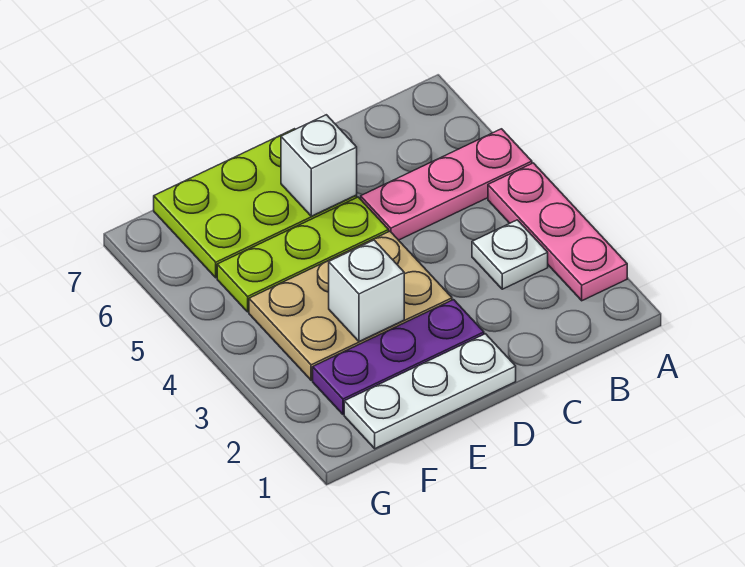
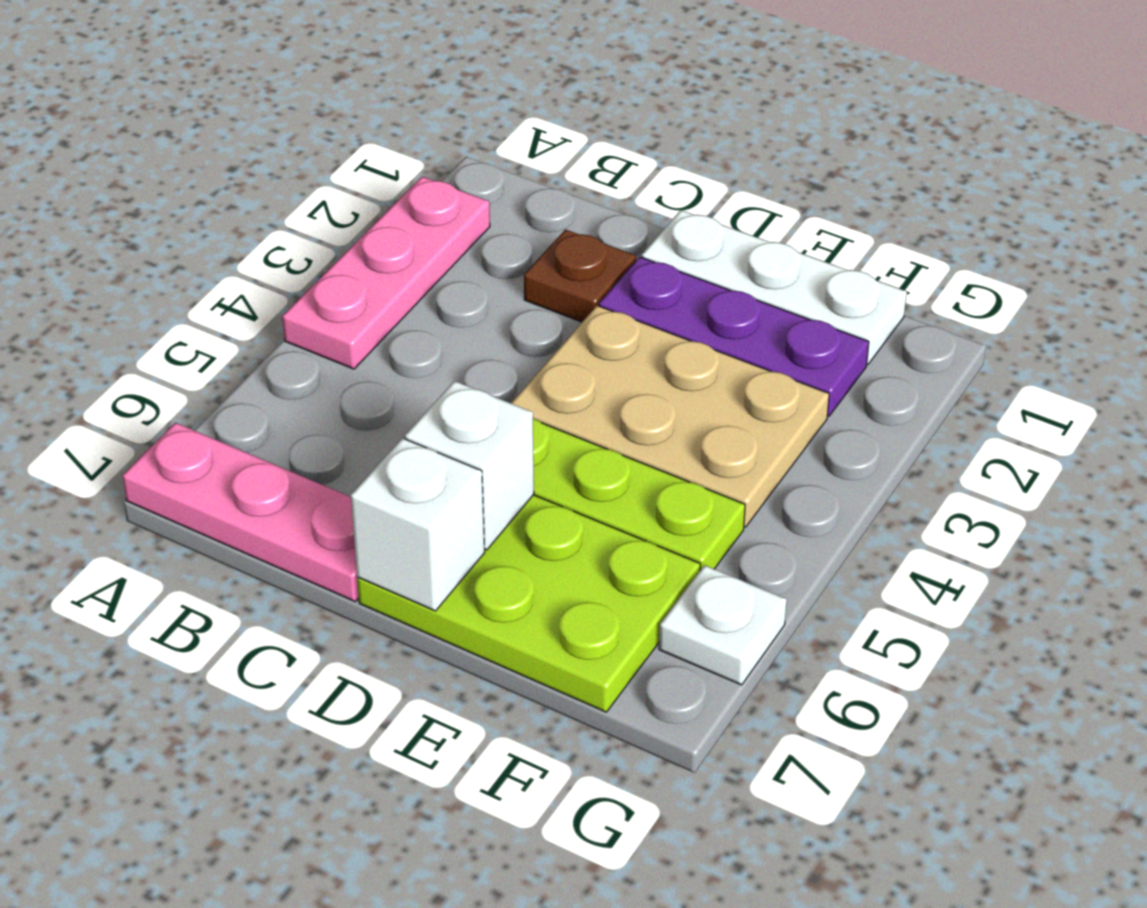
pink 1x3 plate [361,129,532,240] -> pink 1x3 plate moved to [122,423,359,601]
white 1x1 plate [472,220,548,289] -> white 1x1 plate moved to [659,565,787,685]
none -> brown 1x1 plate [524,230,636,322]
white 1x1 brick [329,240,404,341] -> white 1x1 brick moved to [351,438,485,611]

